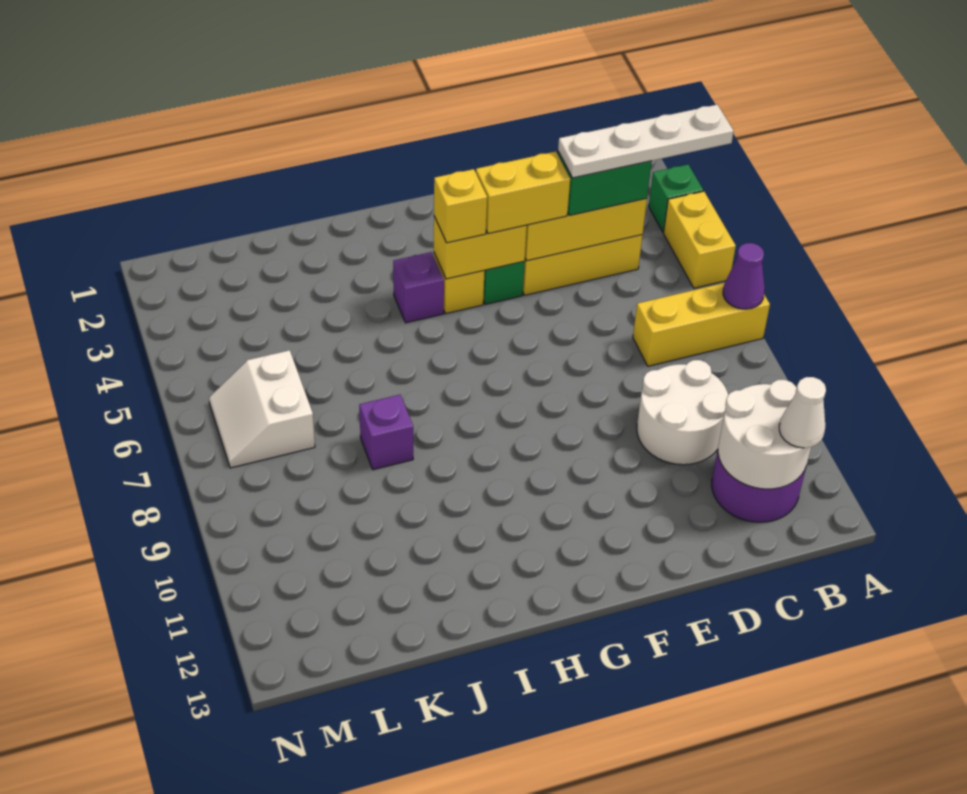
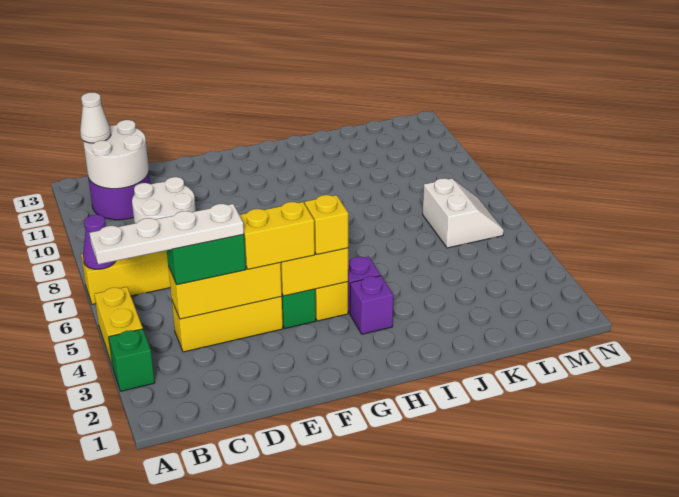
purple 1x1 brick [359,395,413,470] -> purple 1x1 brick moved to [350,276,393,334]

